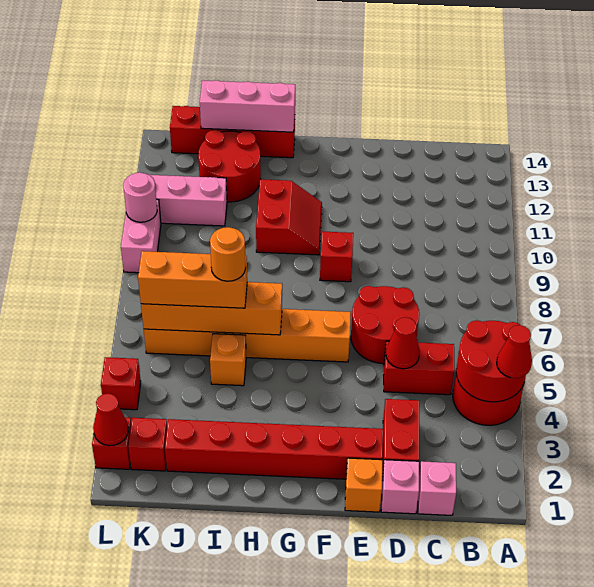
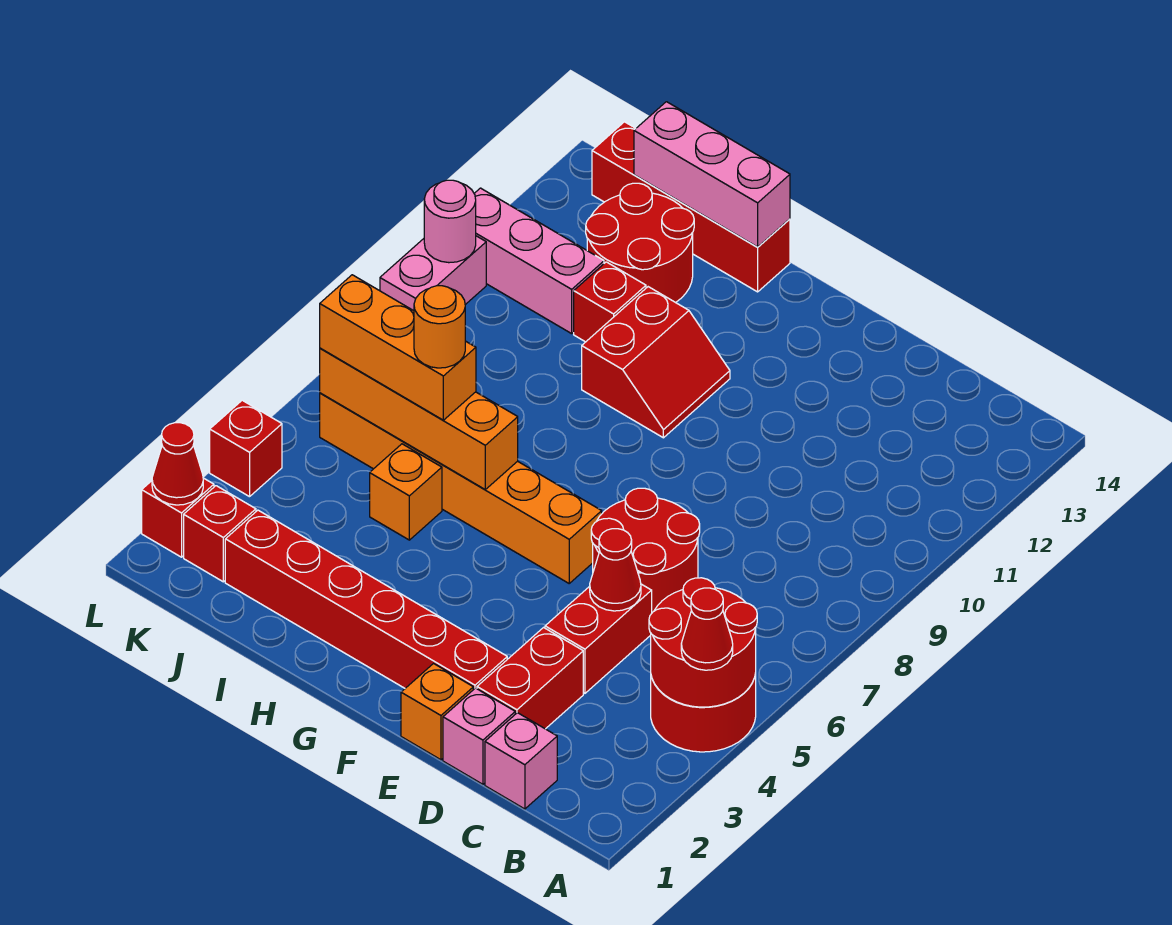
red 1x2 brick [384,341,455,395] -> red 1x2 brick turned to [545,584,652,693]
red 1x1 brick [320,232,353,282] -> red 1x1 brick moved to [574,262,646,342]

